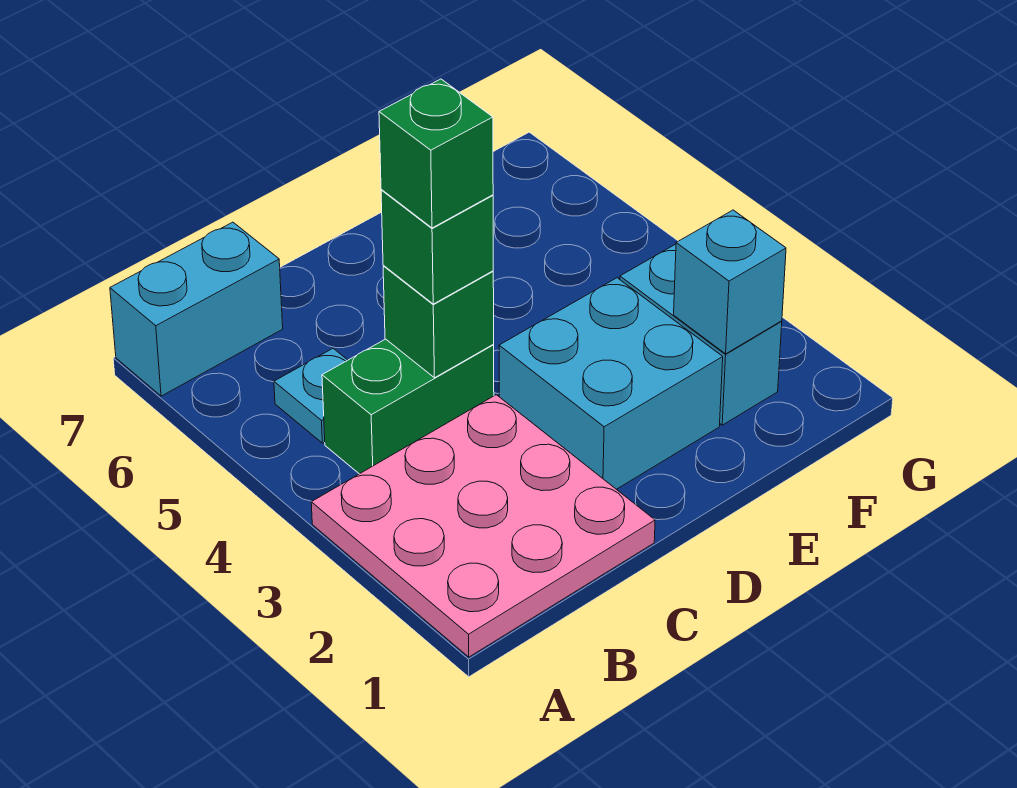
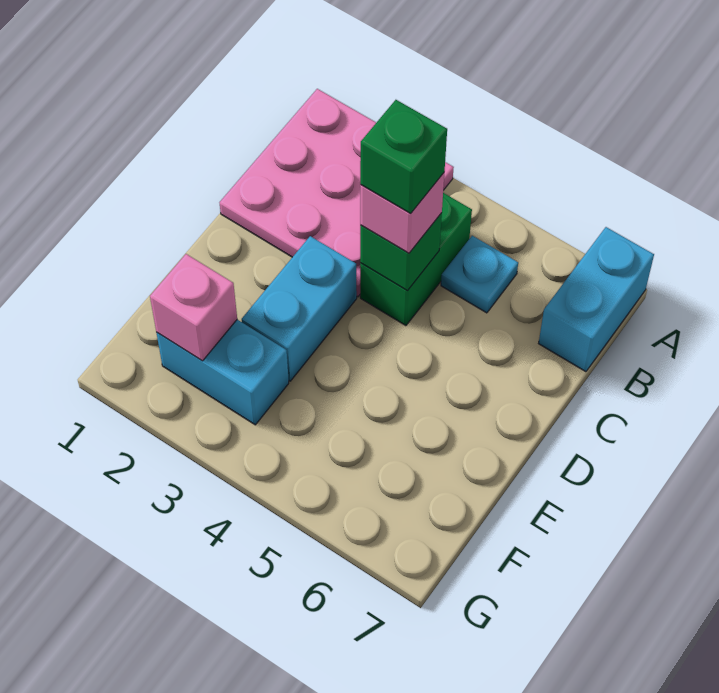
green 1x1 brick [381,190,493,304] -> pink 1x1 brick [360,173,444,253]
cyan 2x2 brick [499,278,723,489] -> cyan 1x2 brick [242,236,357,381]
cyan 1x1 brick [674,210,786,354] -> pink 1x1 brick [150,254,237,361]

